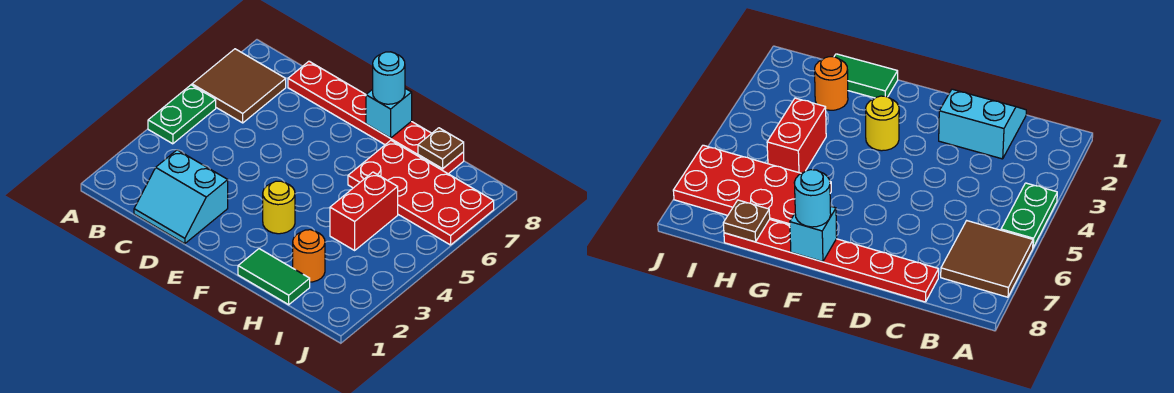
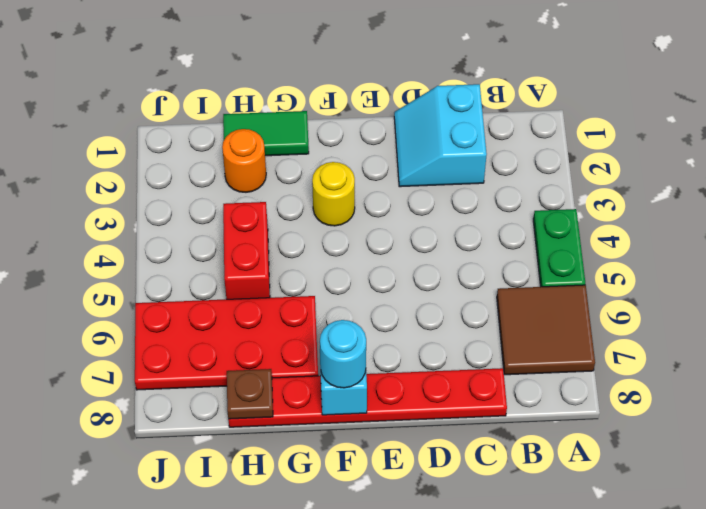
cyan 2x2 slope [134,150,228,244] -> cyan 2x2 slope turned to [394,84,487,187]

